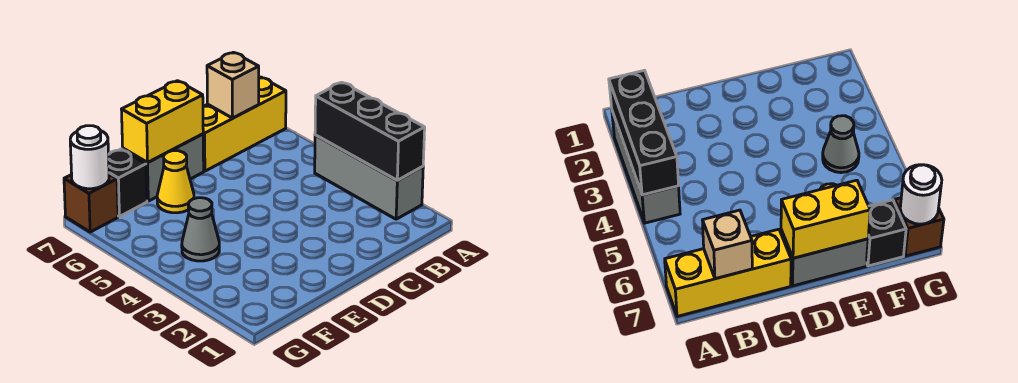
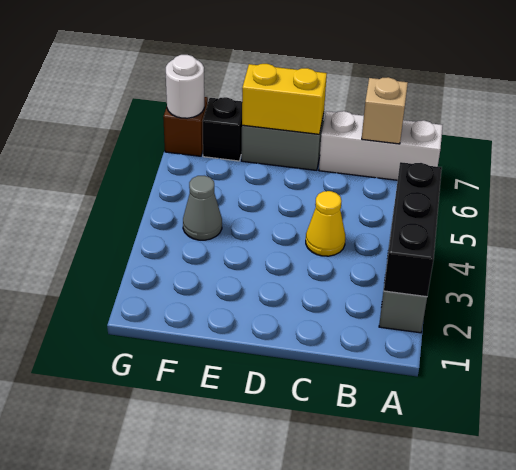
yellow 1x3 brick [203,77,286,171] -> white 1x3 brick [319,111,443,180]
yellow 1x1 cone [157,151,194,213] -> yellow 1x1 cone moved to [306,191,346,256]

